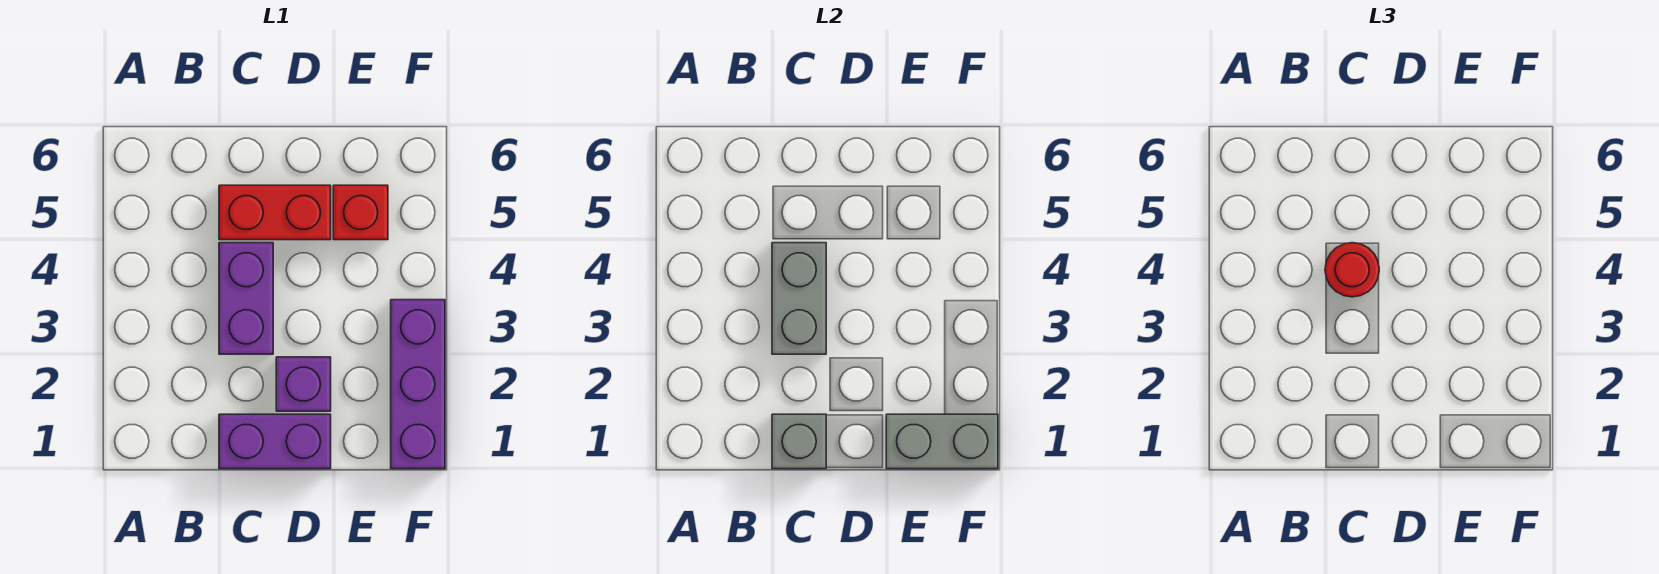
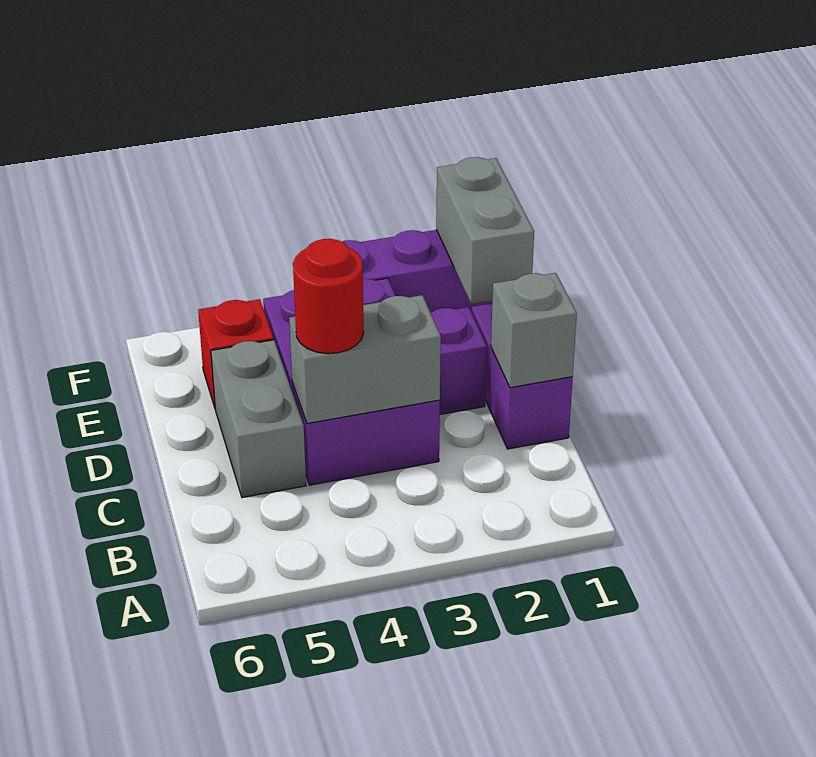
purple 1x2 brick [219,243,273,354] -> purple 2x3 brick [263,278,440,485]
red 1x2 brick [219,185,331,240] -> grey 1x2 brick [211,340,306,498]

